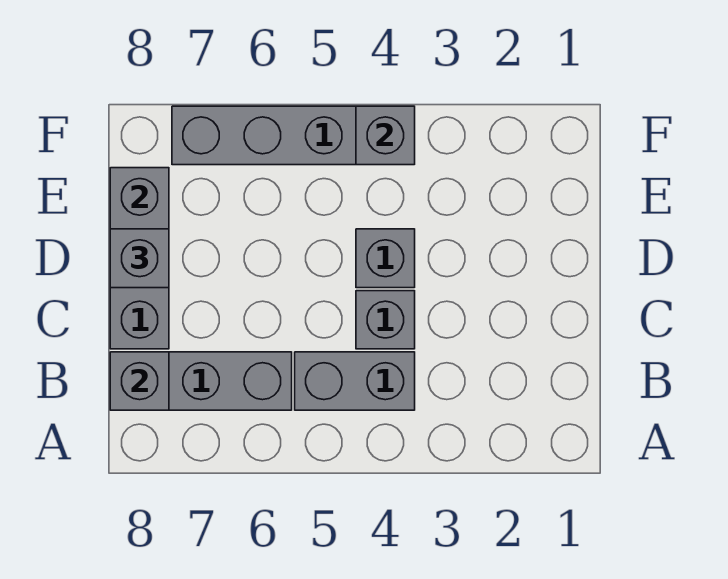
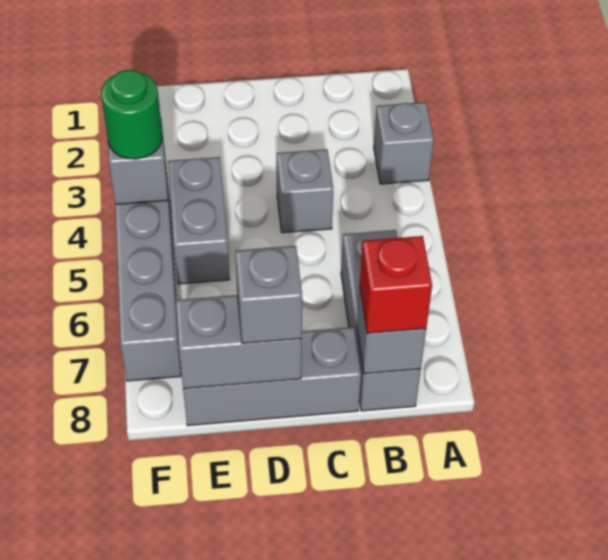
grey 1x2 brick [295,352,415,410] -> grey 1x2 brick moved to [168,157,230,284]
none -> red 1x1 brick [360,236,432,333]
grey 1x1 brick [356,229,415,288] -> grey 1x1 brick moved to [374,102,434,184]
none -> green 1x1 round brick [101,70,162,159]

